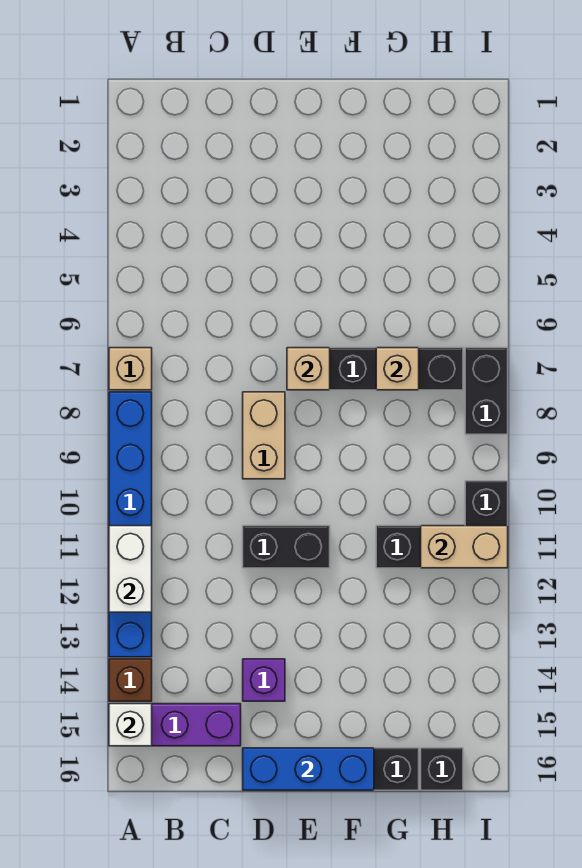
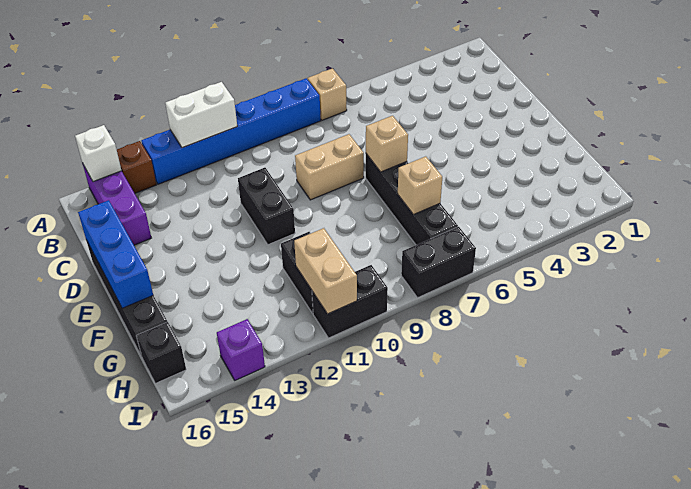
purple 1x1 brick [243,659,285,701] -> purple 1x1 brick moved to [217,319,265,380]

